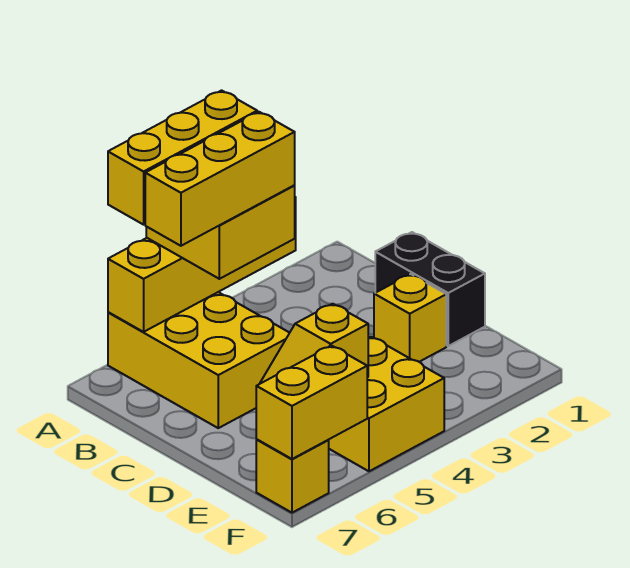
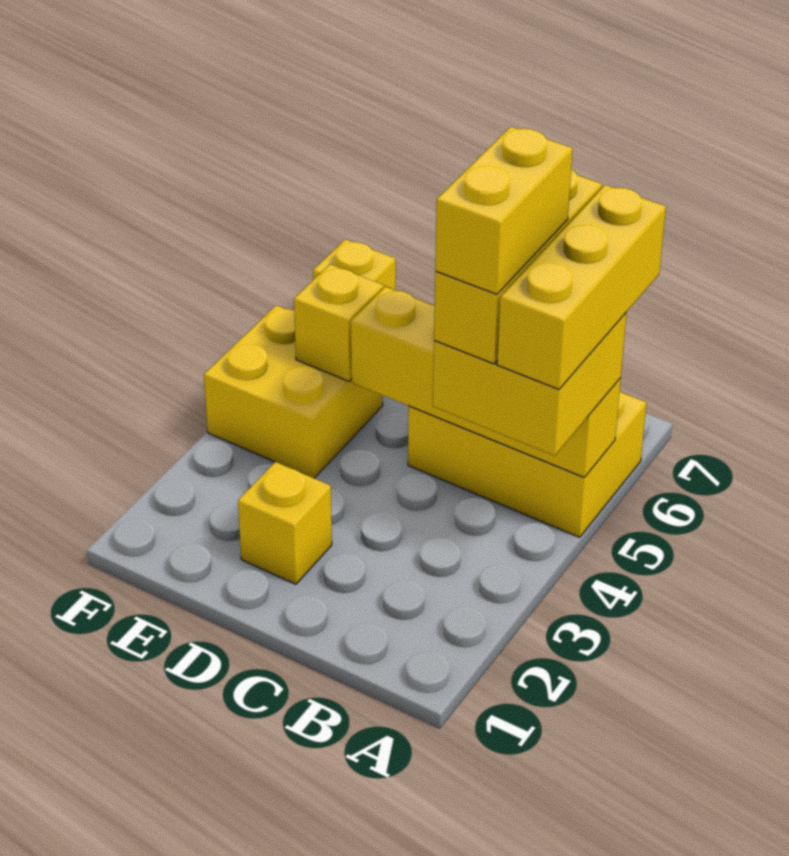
yellow 1x4 brick [108,197,296,332] -> yellow 1x4 brick turned to [351,287,621,477]
black 1x2 brick [375,232,485,346] -> none
yellow 1x2 brick [256,346,367,459] -> yellow 1x2 brick moved to [435,127,573,294]

